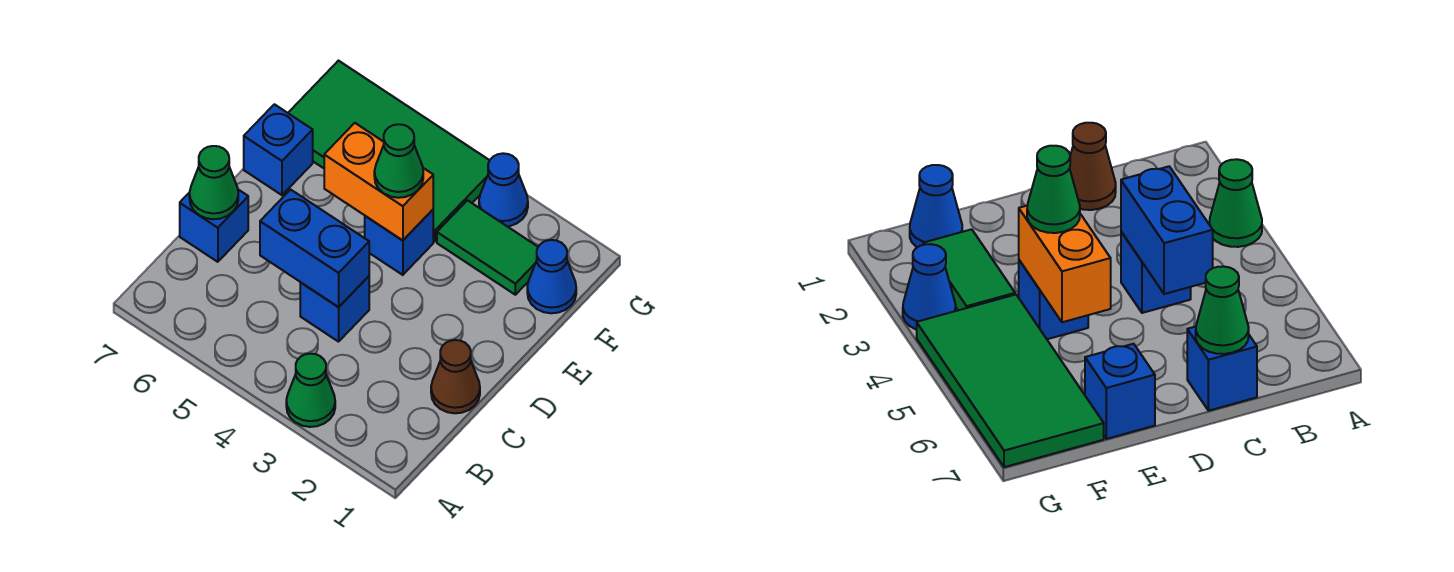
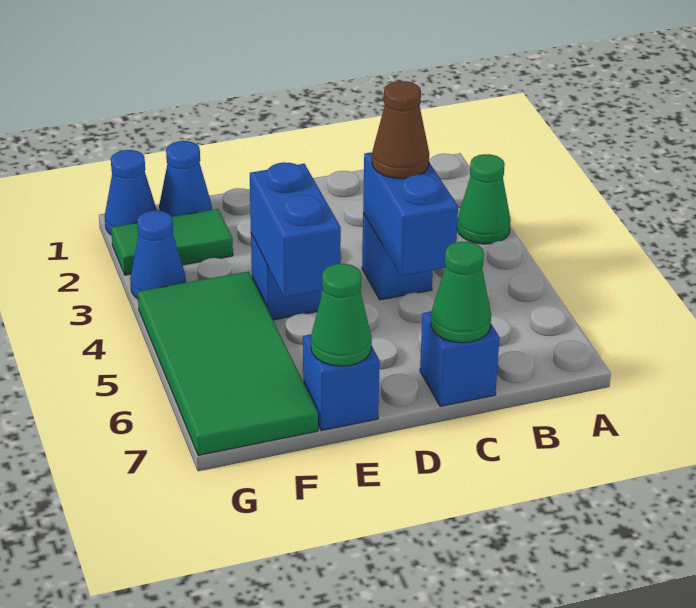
brown 1x1 cone [431,340,480,413] -> brown 1x1 cone moved to [372,81,429,179]
orange 1x2 brick [324,123,433,240] -> blue 1x2 brick [250,162,341,297]
green 1x1 cone [374,124,423,198] -> green 1x1 cone moved to [311,264,372,366]
green 1x2 tile [437,200,538,295] -> green 1x2 tile turned to [111,209,233,275]
none -> blue 1x1 cone [105,150,157,235]

